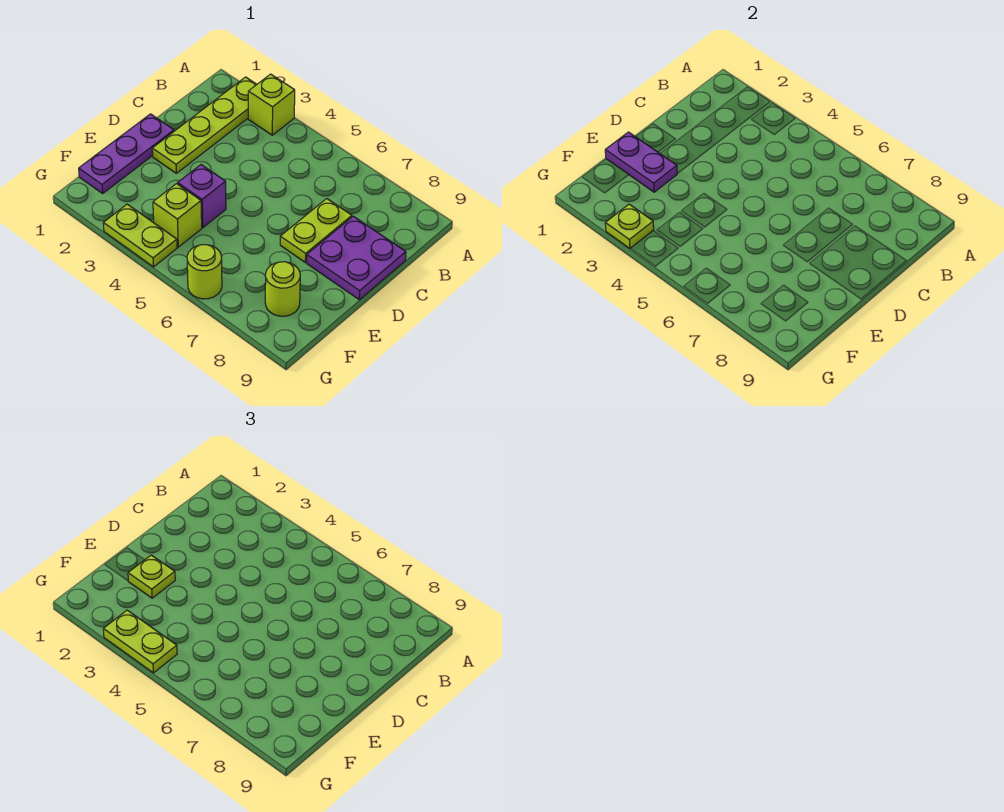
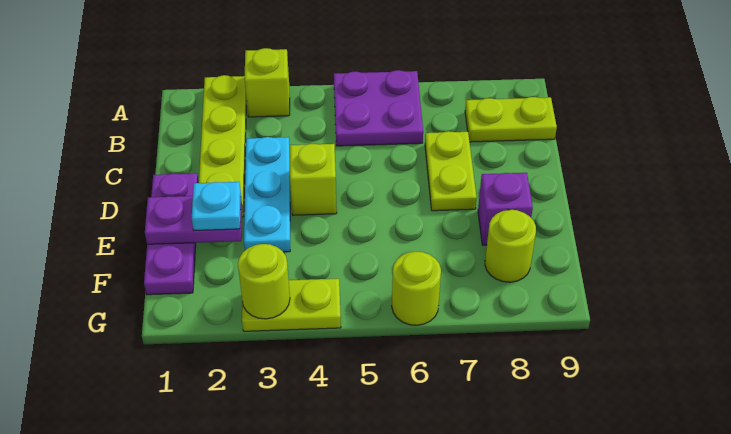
none -> cyan 1x3 plate [244,137,290,252]
purple 2x2 plate [307,216,406,299] -> purple 2x2 plate moved to [334,70,423,146]
lime 1x1 plate [128,555,175,598] -> cyan 1x1 plate [192,182,241,230]
purple 1x1 brick [178,165,226,228] -> purple 1x1 brick moved to [478,173,533,245]
lime 1x1 brick [153,184,202,247] -> lime 1x1 brick moved to [290,144,337,215]
lime 1x1 plate [605,204,654,248] -> lime 1x1 round brick [238,244,290,319]
lime 1x2 plate [103,610,177,673] -> lime 1x2 plate moved to [465,97,557,142]

